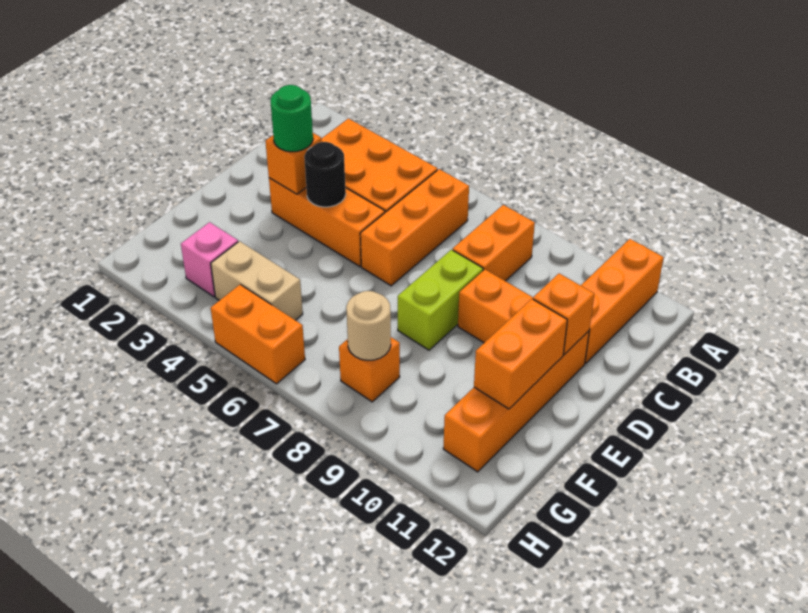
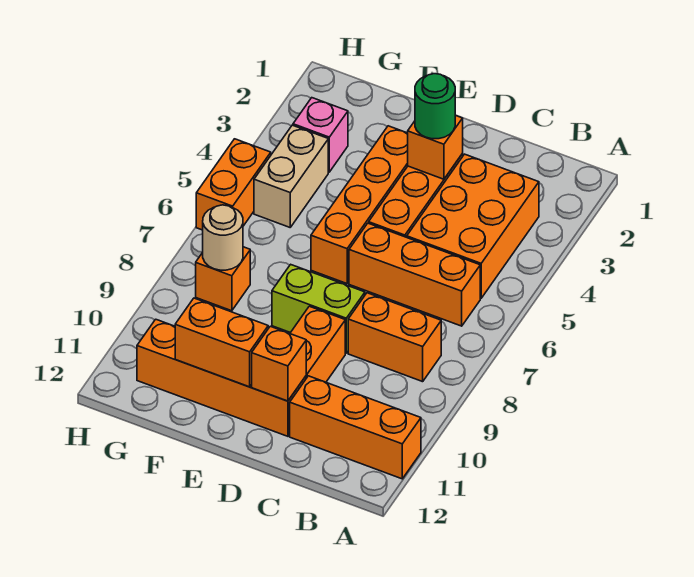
black 1x1 round brick [304,142,346,207] -> none
none -> orange 1x4 brick [311,126,408,284]

